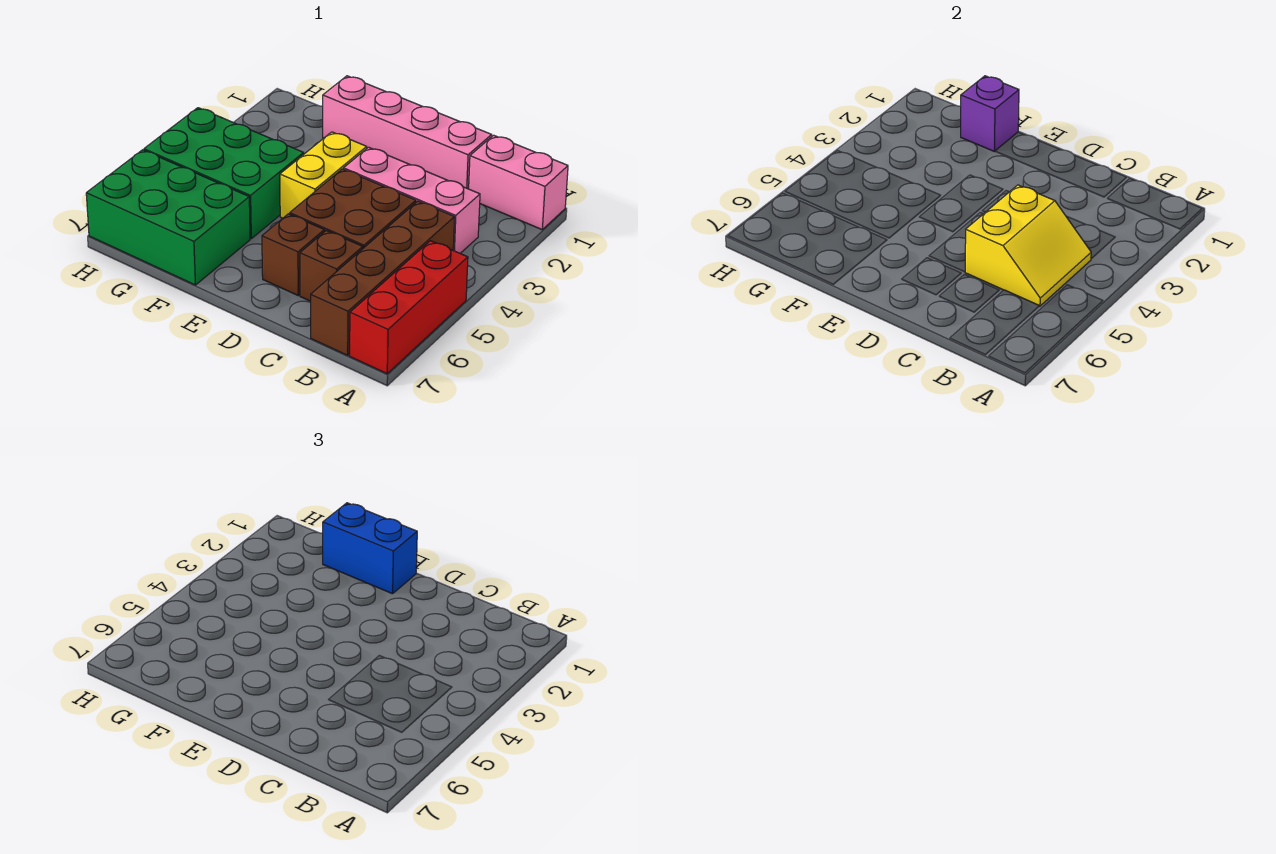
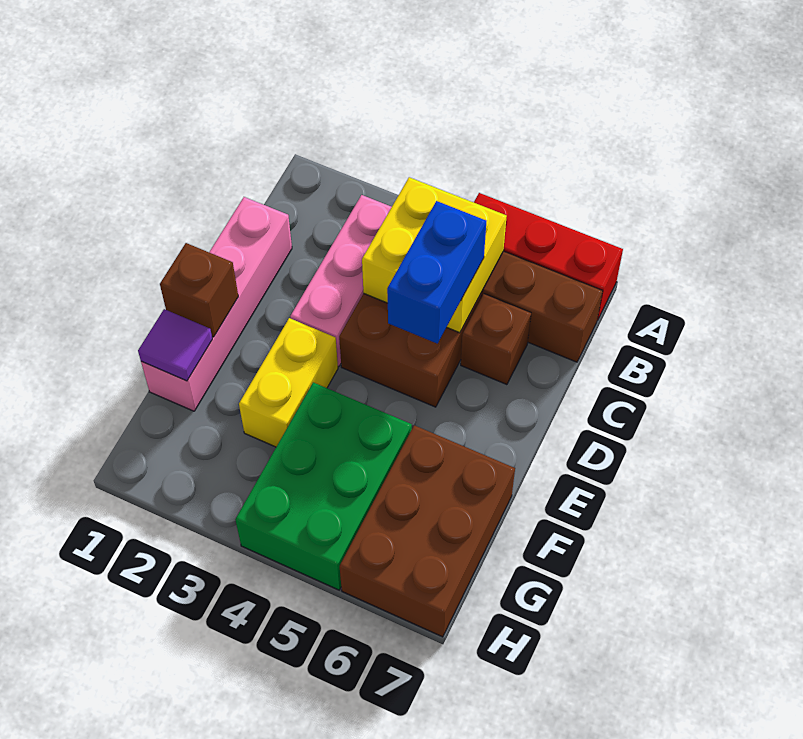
pink 1x2 brick [469,135,568,229] -> none
yellow 2x2 slope [965,185,1091,306] -> yellow 2x2 brick [362,177,507,333]
brown 1x1 brick [262,214,324,295] -> brown 1x1 brick moved to [160,243,238,337]
blue 1x2 brick [323,503,417,594] -> blue 1x2 brick moved to [387,201,486,344]
yellow 1x2 brick [280,132,367,218] -> yellow 1x2 brick turned to [239,318,338,447]
purple 1x1 brick [961,76,1019,152] -> purple 1x1 tile [138,309,212,381]
green 2x3 brick [86,150,250,285] -> brown 2x3 brick [340,425,515,637]

